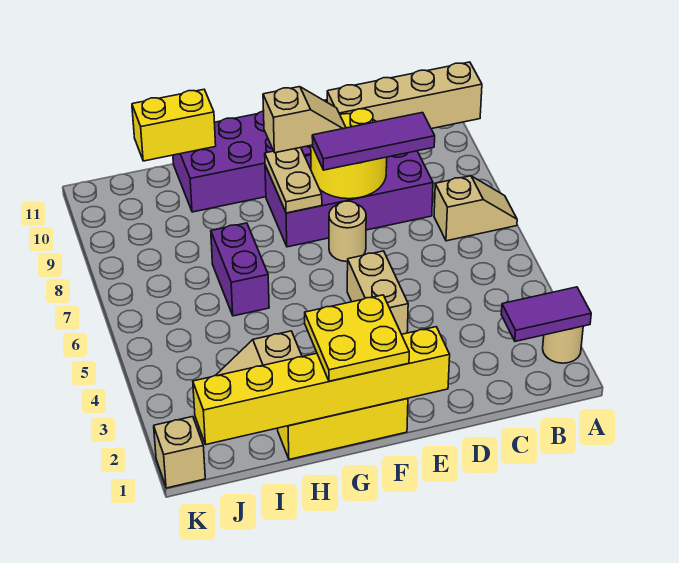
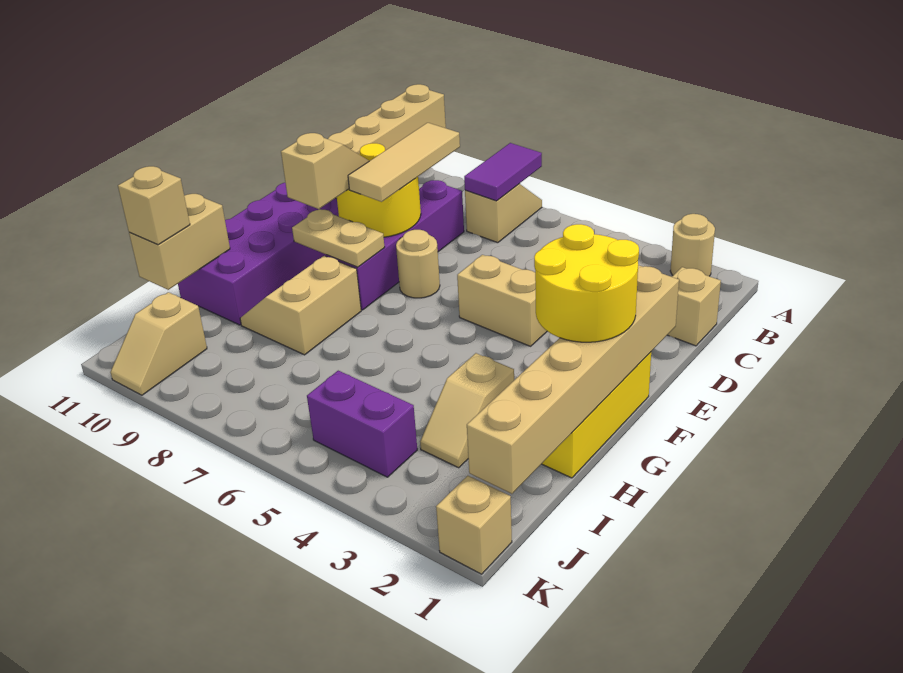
purple 1x2 tile [501,287,591,341] -> purple 1x2 tile moved to [464,143,542,201]
none -> tan 1x1 brick [668,267,721,346]
purple 2x4 brick [265,151,433,247] -> purple 1x4 brick [326,180,464,310]
purple 1x3 tile [312,113,435,170] -> tan 1x3 tile [348,123,460,202]
yellow 1x6 brick [193,327,450,444] -> tan 1x6 brick [467,265,679,494]
yellow 2x2 plate [305,295,409,381] -> yellow 2x2 round brick [534,224,639,342]
none -> tan 2x2 slope [240,256,361,355]
purple 1x2 brick [211,223,269,316] -> purple 1x2 brick moved to [307,371,417,477]
yellow 1x2 brick [132,90,216,161] -> tan 1x2 brick [129,194,230,290]
none -> tan 1x1 brick [118,166,190,245]
none -> tan 1x2 slope [111,292,207,395]

